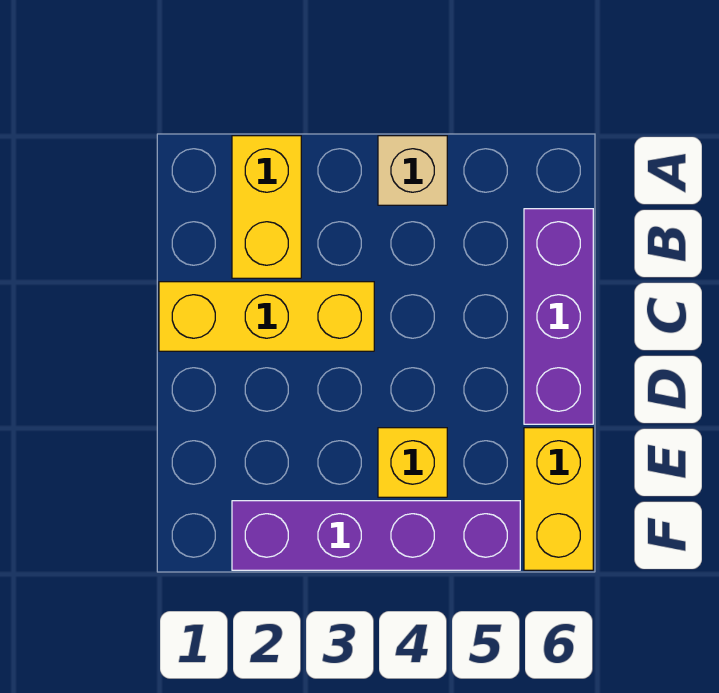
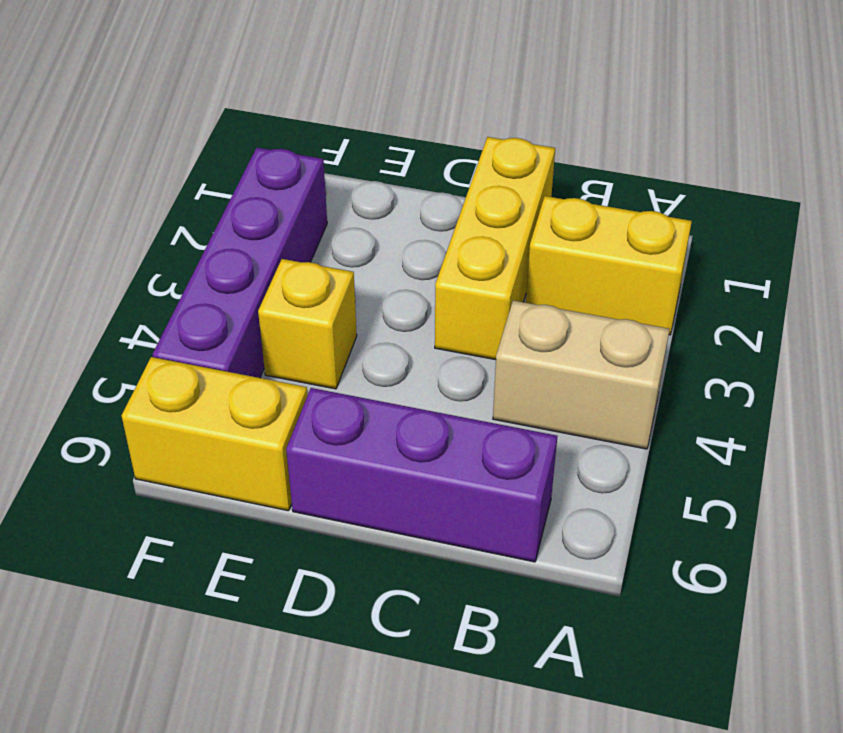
tan 1x1 brick [378,136,447,205] -> tan 1x2 brick [493,301,670,449]

